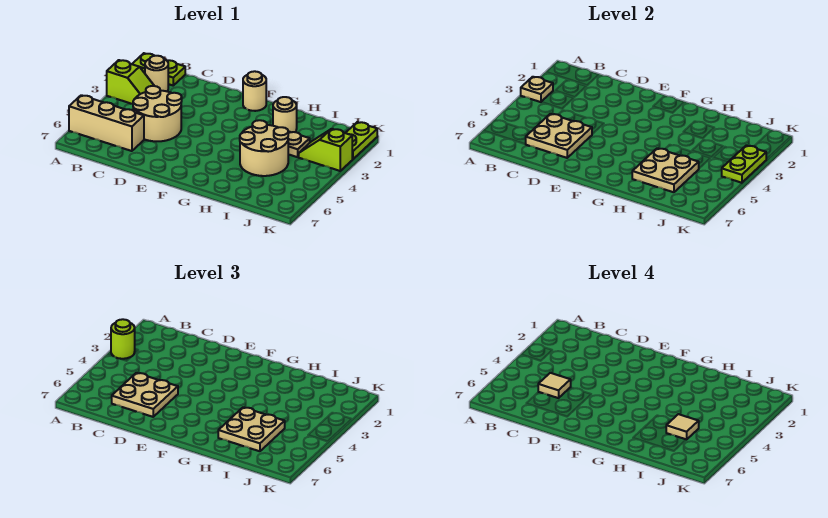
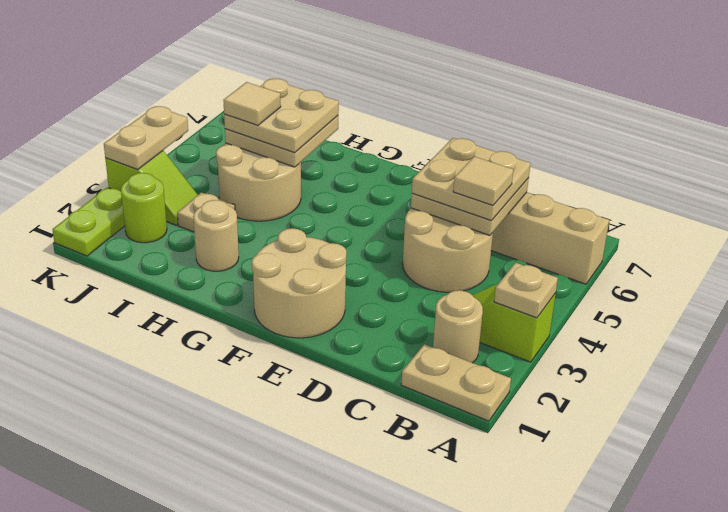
lime 1x2 plate [133,53,185,85] -> tan 1x2 plate [401,344,511,421]
lime 1x1 round brick [111,319,135,359] -> lime 1x1 round brick moved to [121,173,167,243]
tan 1x1 round brick [243,71,266,111] -> tan 2x2 round brick [252,228,346,338]
lime 1x2 plate [722,146,766,183] -> tan 1x2 plate [104,106,188,169]

